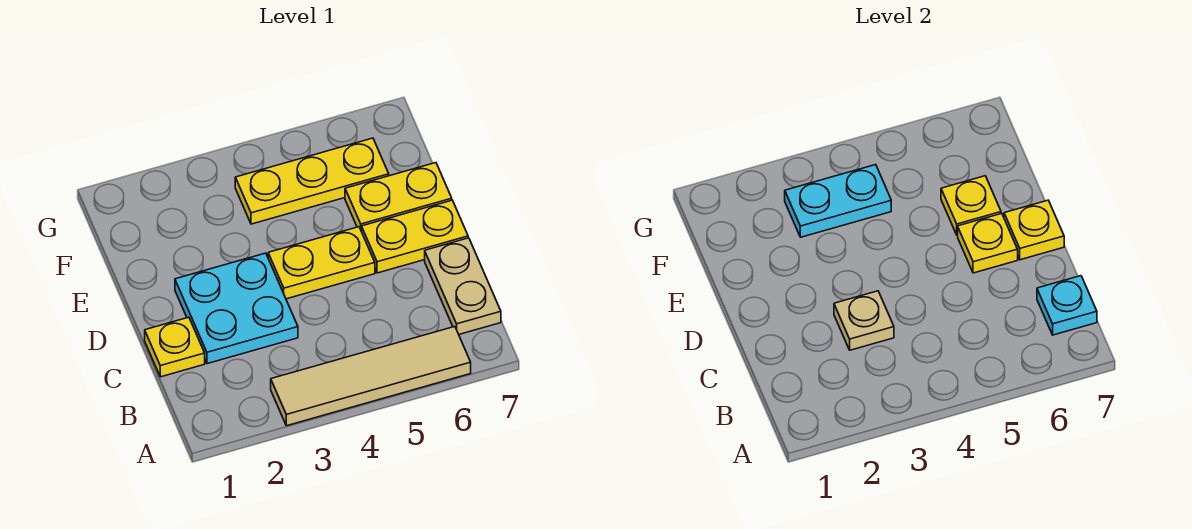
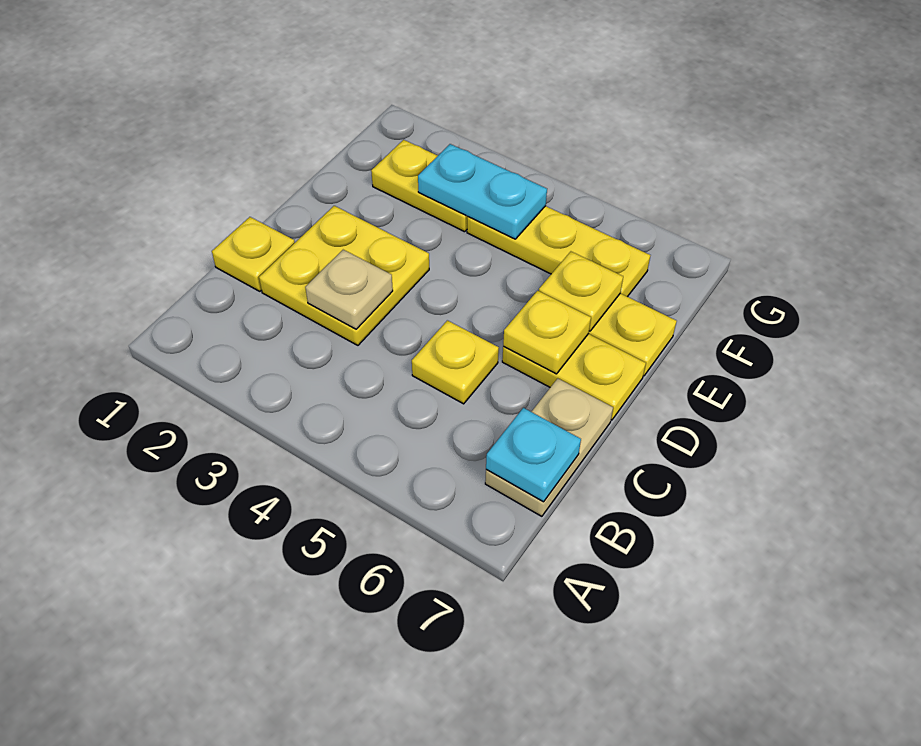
tan 1x4 tile [271,327,471,426] -> none
cyan 2x2 plate [175,253,298,364] -> yellow 2x2 plate [259,206,429,345]
yellow 1x2 plate [268,227,375,299] -> yellow 1x2 plate moved to [371,140,467,232]
yellow 1x1 plate [1004,200,1064,260] -> yellow 1x1 plate moved to [412,320,499,404]

